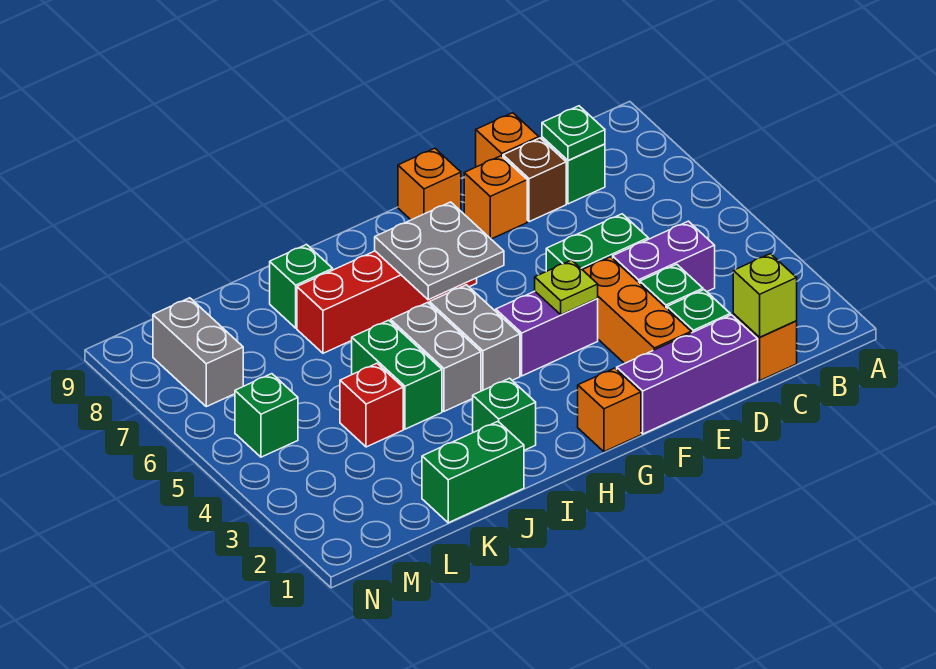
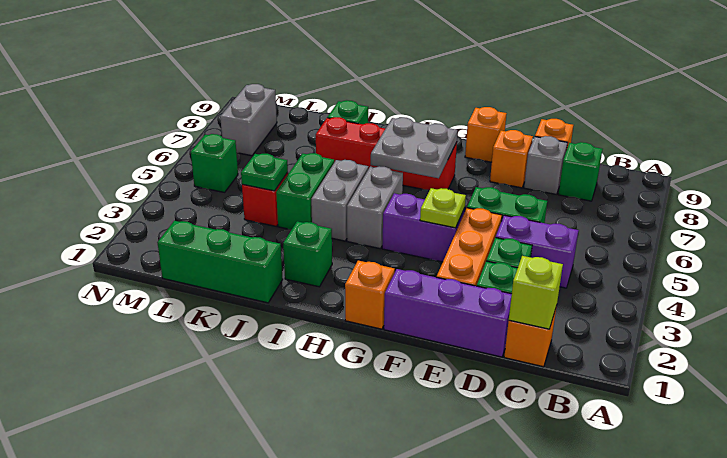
green 1x1 plate [542,106,605,160] -> green 1x1 plate moved to [241,154,288,191]
brown 1x1 brick [503,138,566,222] -> grey 1x1 brick [524,136,568,194]
green 1x2 brick [422,422,524,523] -> green 1x3 brick [157,221,283,303]

